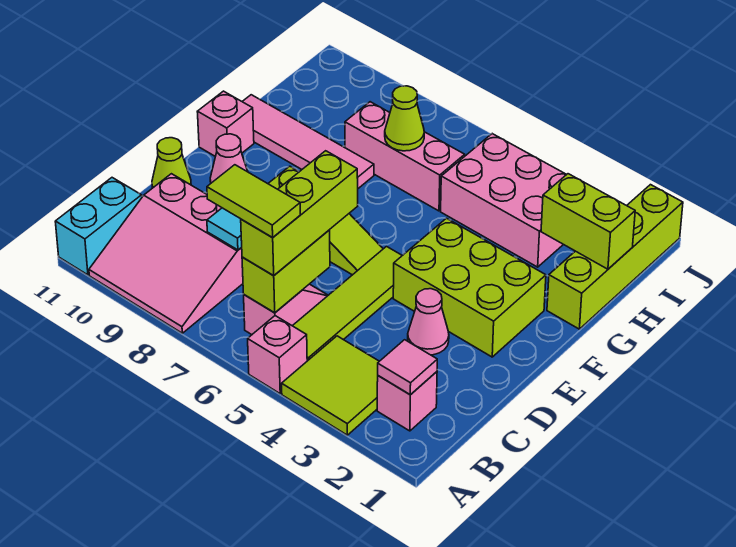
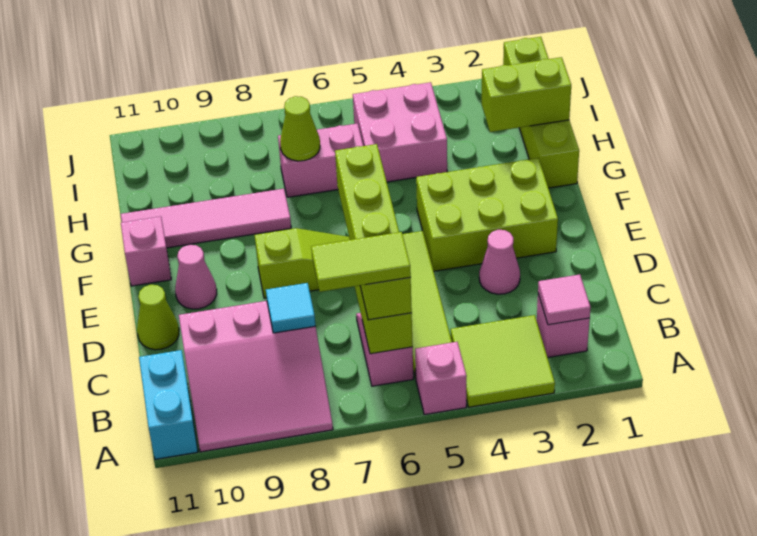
lime 1x3 brick [241,151,358,276] -> lime 1x4 brick [335,144,412,320]
pink 2x3 brick [441,134,566,267] -> pink 2x2 brick [353,82,447,182]
pink 1x3 brick [345,102,465,211] -> pink 1x2 brick [278,123,363,197]

